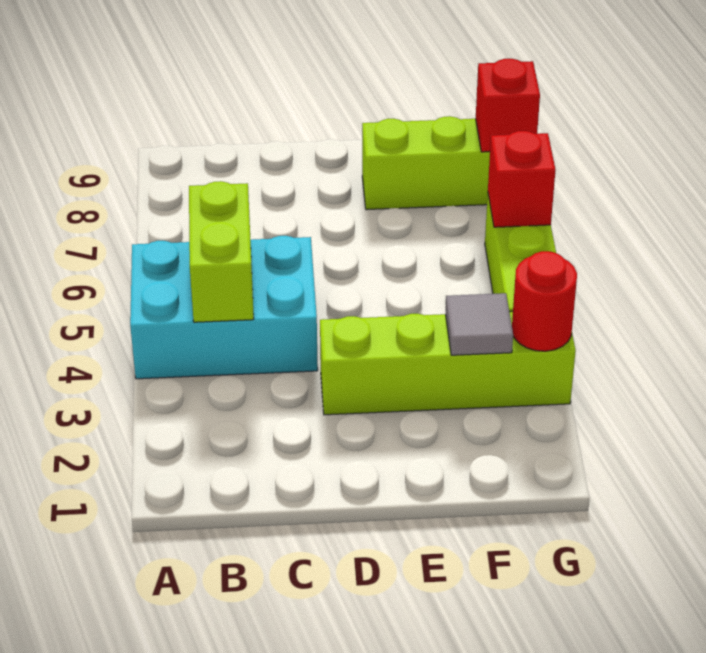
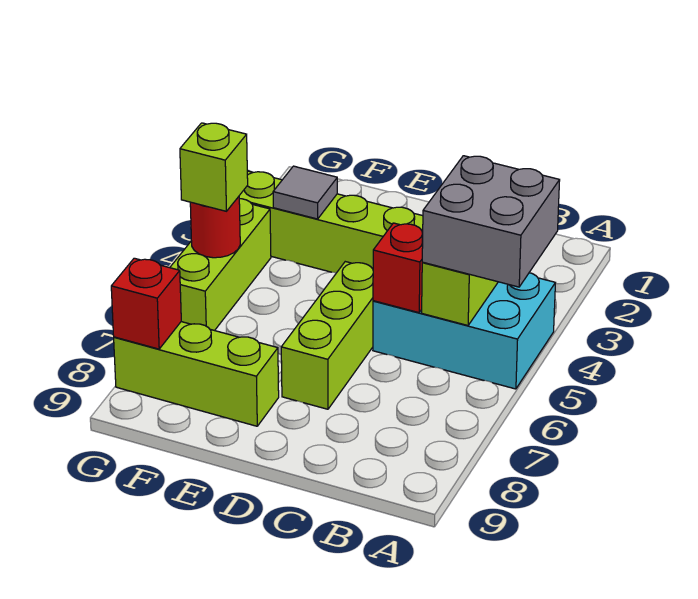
none -> grey 2x2 brick [422,156,560,287]
none -> lime 1x3 brick [281,262,373,409]
red 1x1 round brick [512,251,577,351] -> red 1x1 round brick moved to [190,197,240,258]
none -> lime 1x1 brick [180,123,248,211]
red 1x1 brick [488,131,556,227] -> red 1x1 brick moved to [373,223,423,313]

